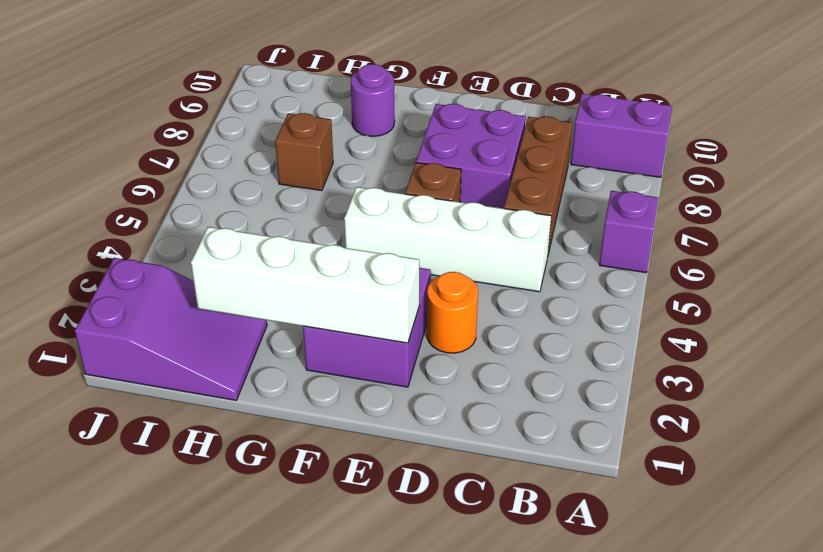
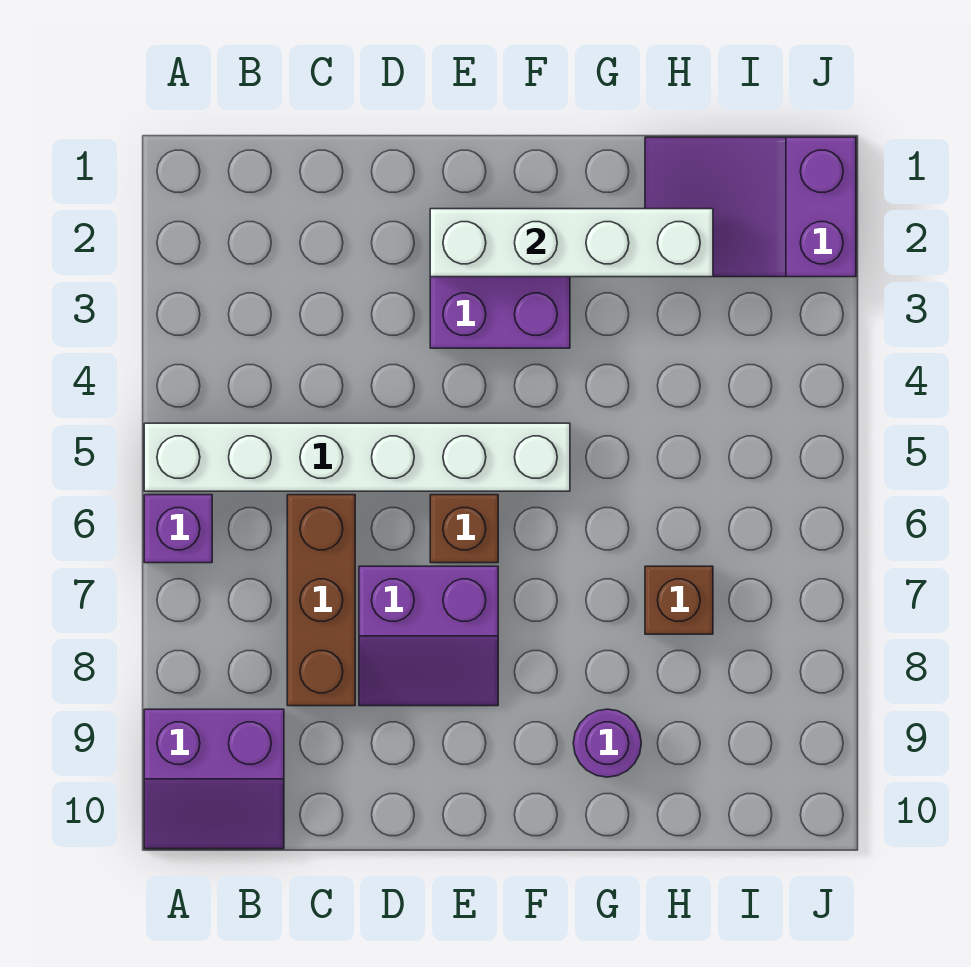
white 1x4 brick [344,187,551,292] -> white 1x6 brick [144,423,570,491]
orange 1x1 round brick [427,272,478,353] -> none
purple 2x2 brick [416,104,526,209] -> purple 2x2 slope [359,566,498,706]

